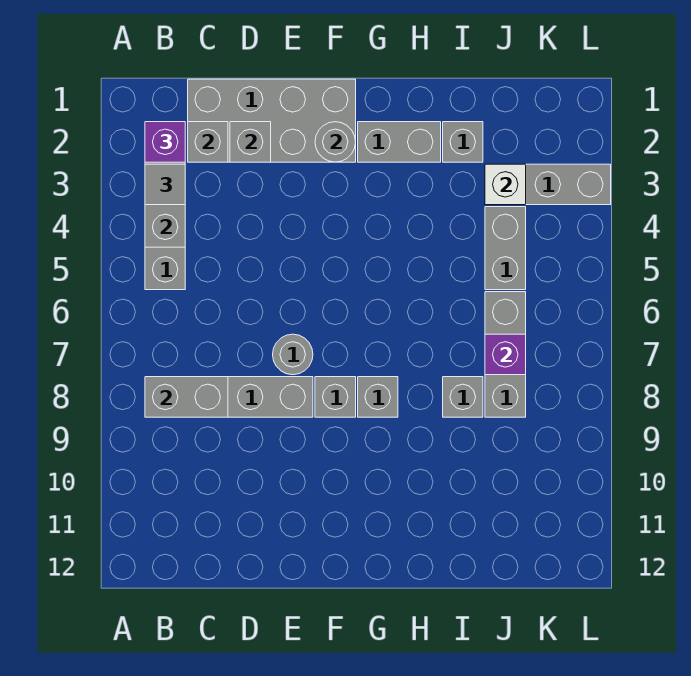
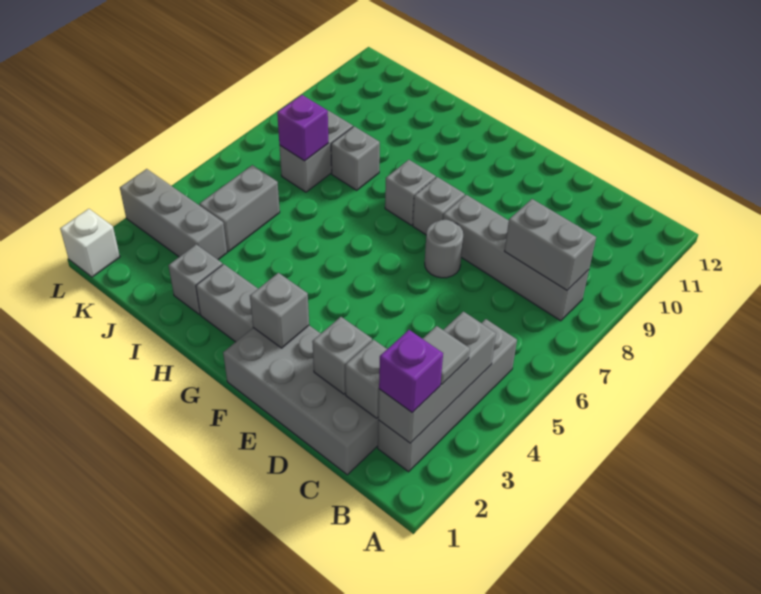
grey 1x1 round brick [315,122,356,162] -> grey 1x1 brick [250,273,309,348]
white 1x1 brick [485,164,526,205] -> white 1x1 brick moved to [60,209,120,277]
grey 1x3 brick [485,292,526,417] -> grey 1x2 brick [280,111,353,192]

